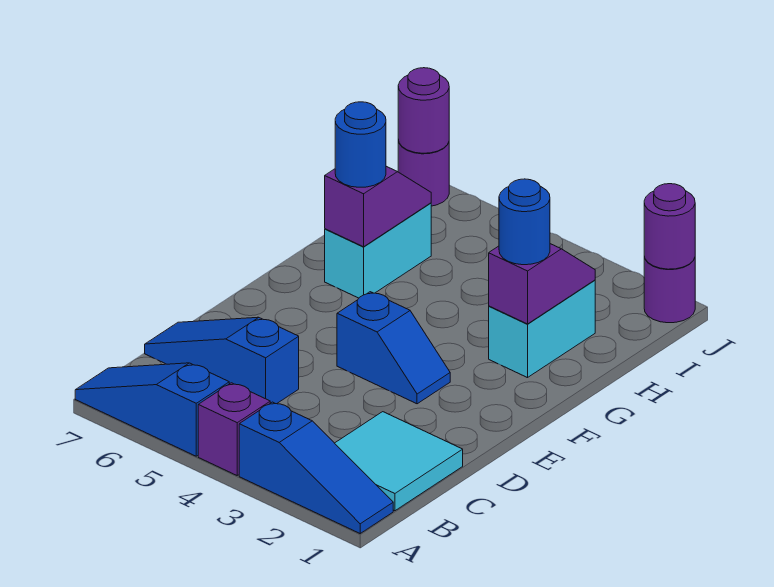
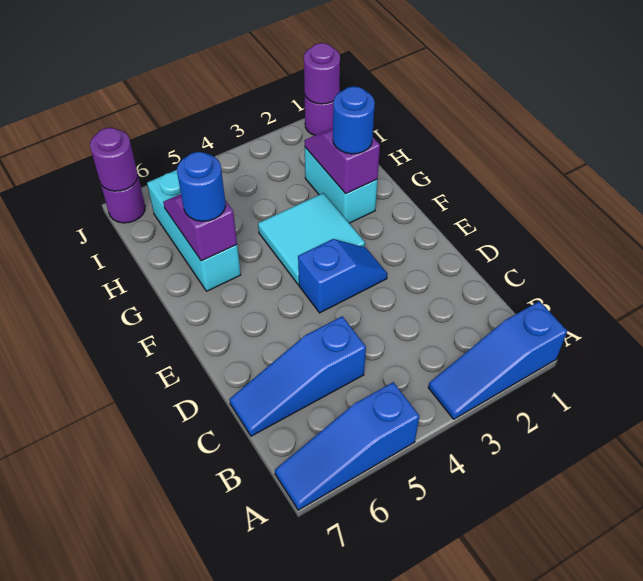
blue 1x3 slope [239,402,393,533] -> blue 1x3 slope turned to [428,301,567,419]
purple 1x1 brick [198,383,270,475] -> none
cyan 2x2 tile [335,412,463,511] -> cyan 2x2 tile moved to [258,193,365,285]
cyan 1x2 brick [325,203,431,298] -> cyan 1x3 brick [147,170,241,291]

